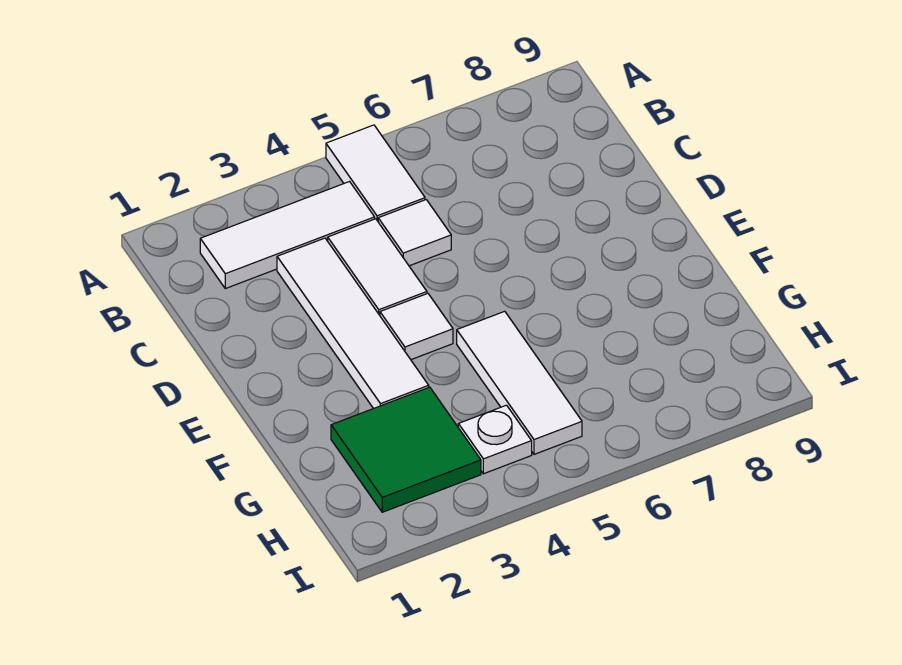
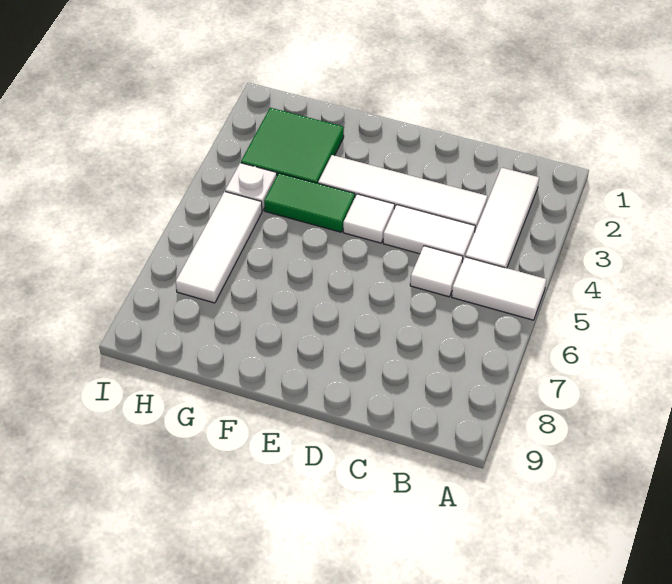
none -> green 1x2 tile [264,173,355,232]
white 1x3 tile [457,311,582,454] -> white 1x3 tile turned to [176,192,262,303]

